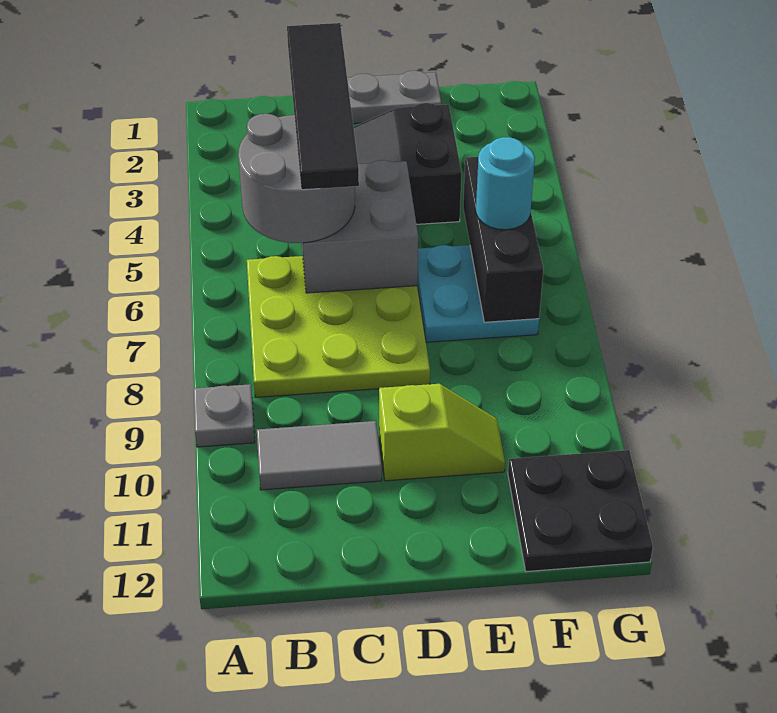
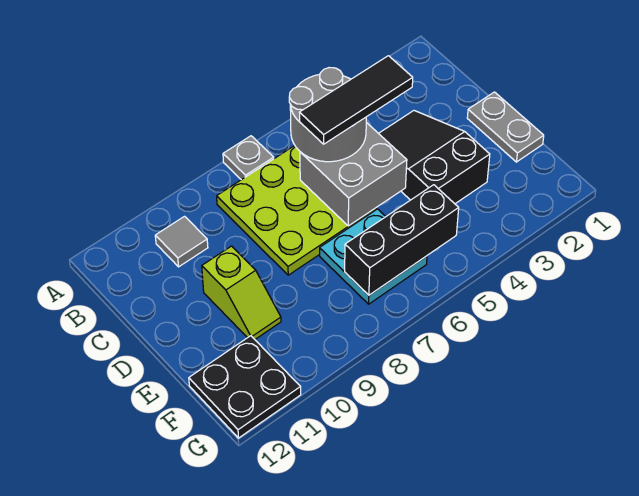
grey 1x1 plate [194,384,255,447] -> grey 1x1 plate moved to [223,136,274,180]
grey 1x2 tile [257,421,382,490] -> grey 1x1 tile [155,216,208,267]
black 1x4 tile [287,23,359,190] -> black 1x3 tile [299,56,413,144]
cyan 1x1 round brick [476,137,535,230] -> none

